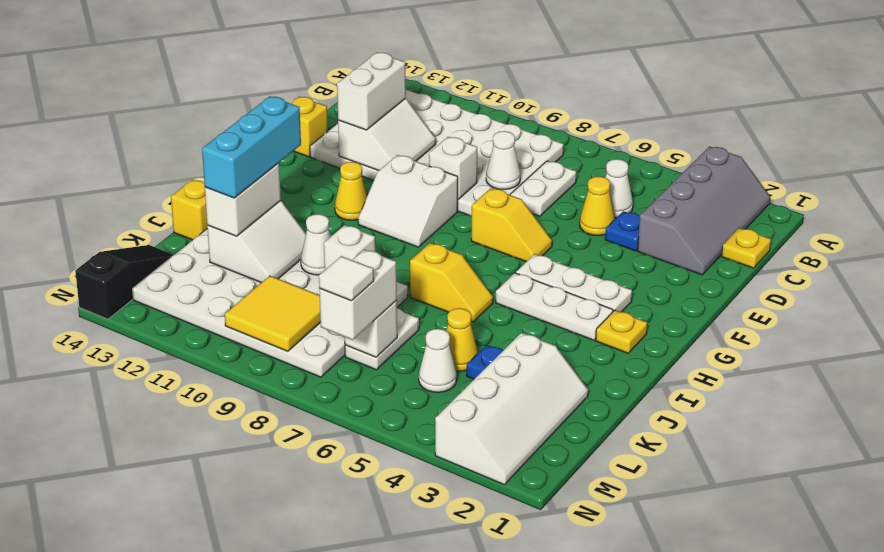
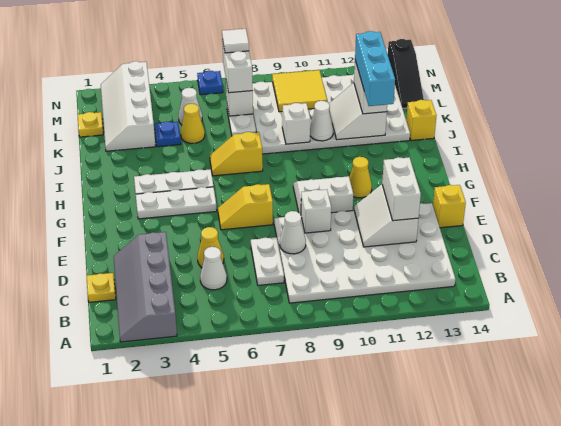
blue 1x1 plate [605,211,640,251] -> blue 1x1 plate moved to [197,71,223,95]
yellow 1x1 plate [596,310,647,353] -> yellow 1x1 plate moved to [78,112,103,137]

